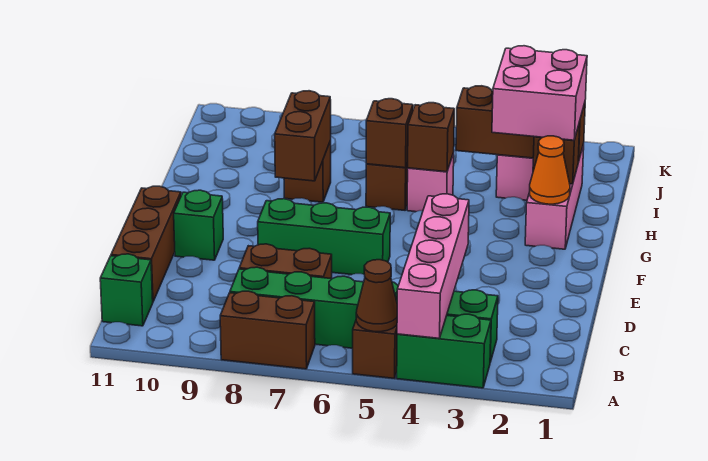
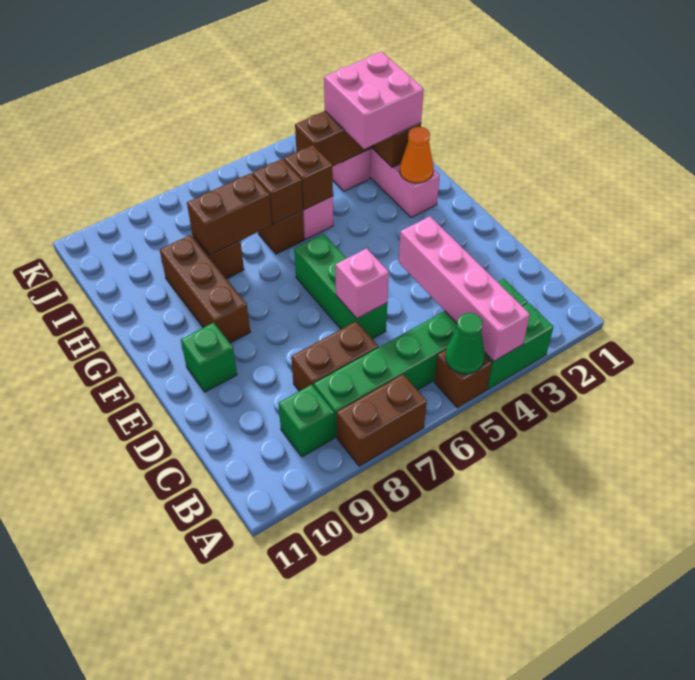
brown 1x1 cone [356,260,397,332] -> green 1x1 cone [445,313,485,374]
green 1x1 brick [100,254,153,326] -> green 1x1 brick moved to [278,385,334,457]
brown 1x3 brick [111,186,181,301] -> brown 1x3 brick moved to [160,235,250,343]
none -> pink 1x1 brick [335,248,389,319]
green 1x3 brick [258,199,390,275] -> green 1x3 brick turned to [294,234,387,339]
brown 1x2 brick [275,91,331,181] -> brown 1x2 brick turned to [187,173,272,255]

